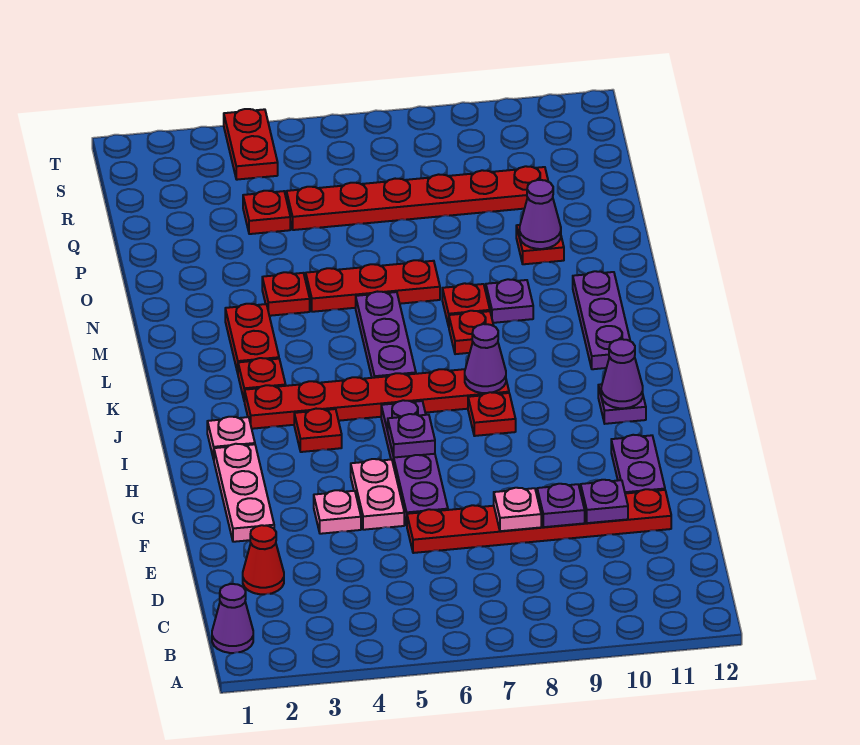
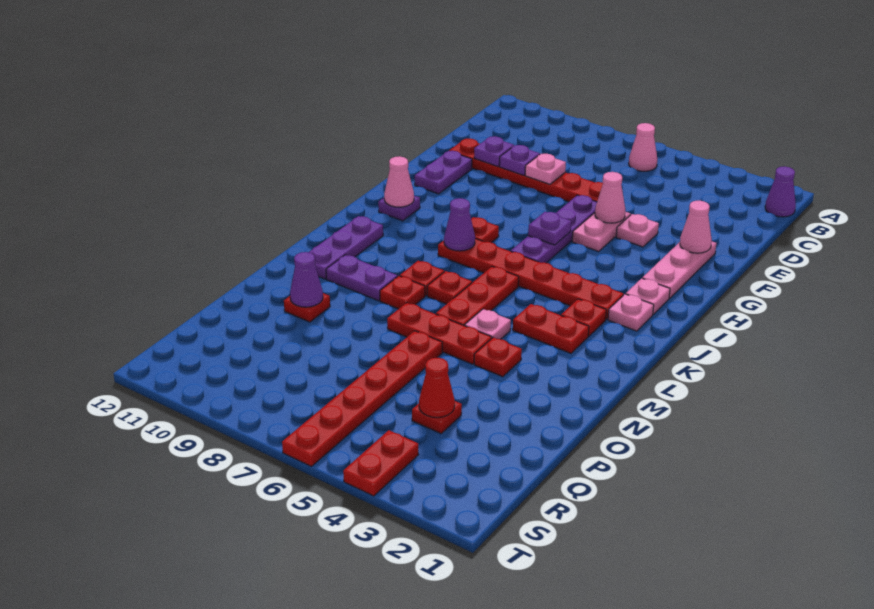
none -> pink 1x1 cone [629,123,657,171]
red 1x1 cone [243,525,284,594] -> red 1x1 cone moved to [419,358,455,418]
none -> pink 1x1 cone [680,201,712,253]
none -> pink 1x1 cone [595,172,625,223]
red 1x1 plate [294,409,342,452] -> red 1x1 plate moved to [427,271,472,304]
purple 1x1 cone [601,339,643,408] -> pink 1x1 cone [384,156,414,207]
none -> pink 1x1 plate [608,294,654,331]
purple 1x3 plate [356,292,416,378] -> red 1x3 plate [436,267,519,326]
red 1x2 plate [225,304,279,373] -> red 1x2 plate turned to [513,304,589,353]
none -> pink 1x1 plate [465,309,511,339]
purple 1x1 plate [486,279,533,323] -> purple 1x2 plate [326,255,398,301]
red 1x6 plate [286,166,548,230] -> red 1x6 plate turned to [282,331,442,466]

